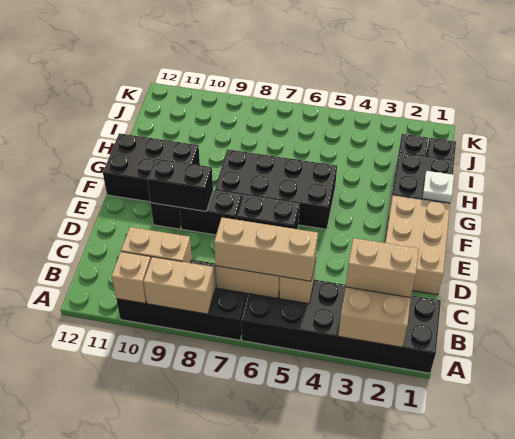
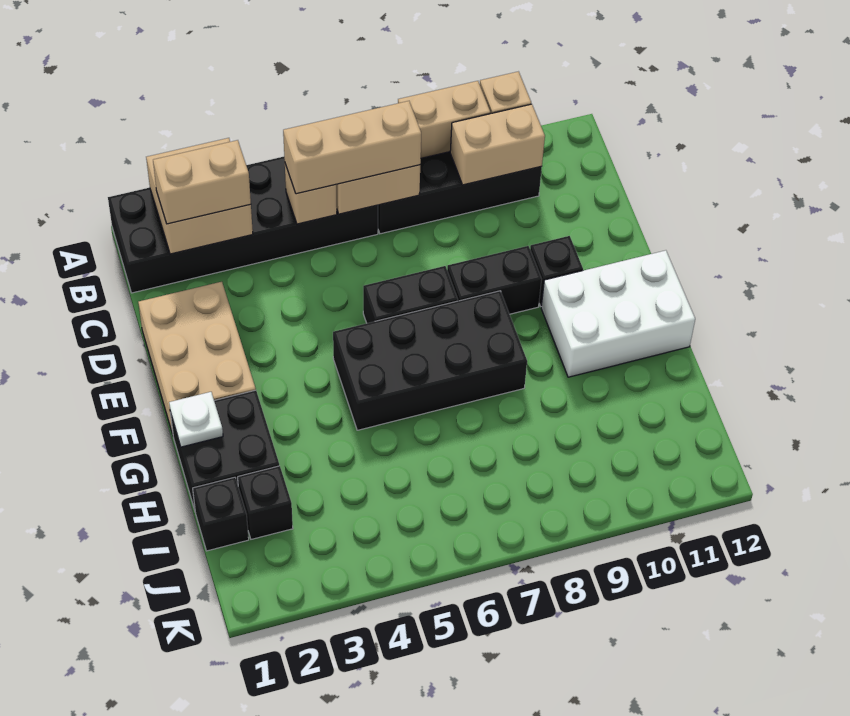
black 1x2 brick [147,159,213,211] -> none
black 2x3 brick [103,133,200,202] -> white 2x3 brick [541,250,695,377]

